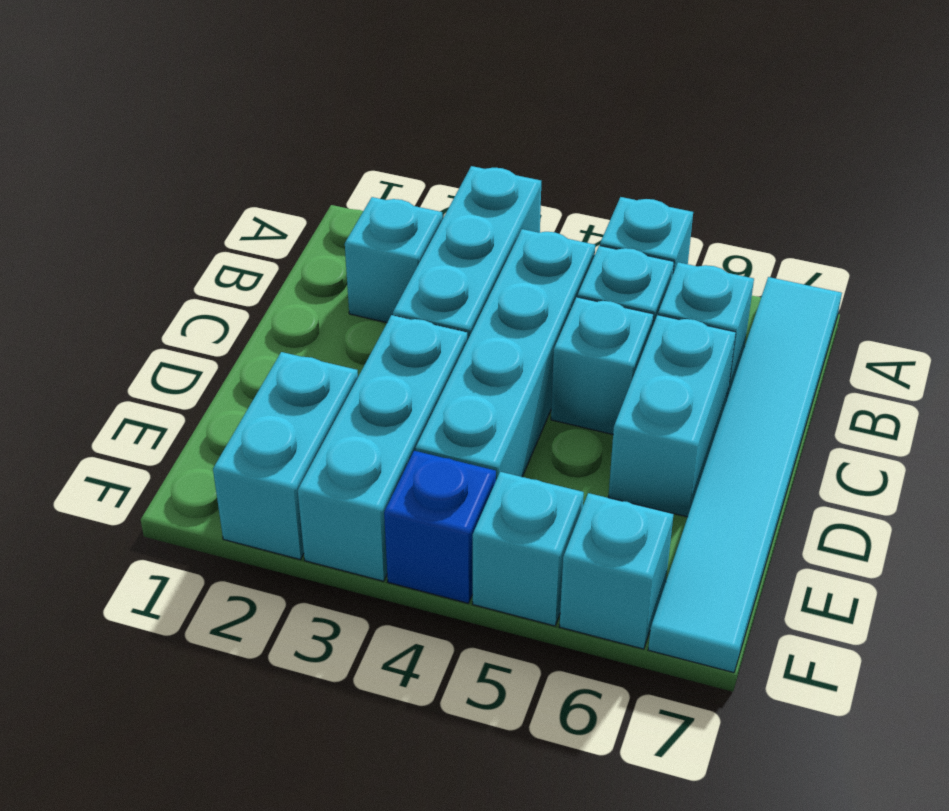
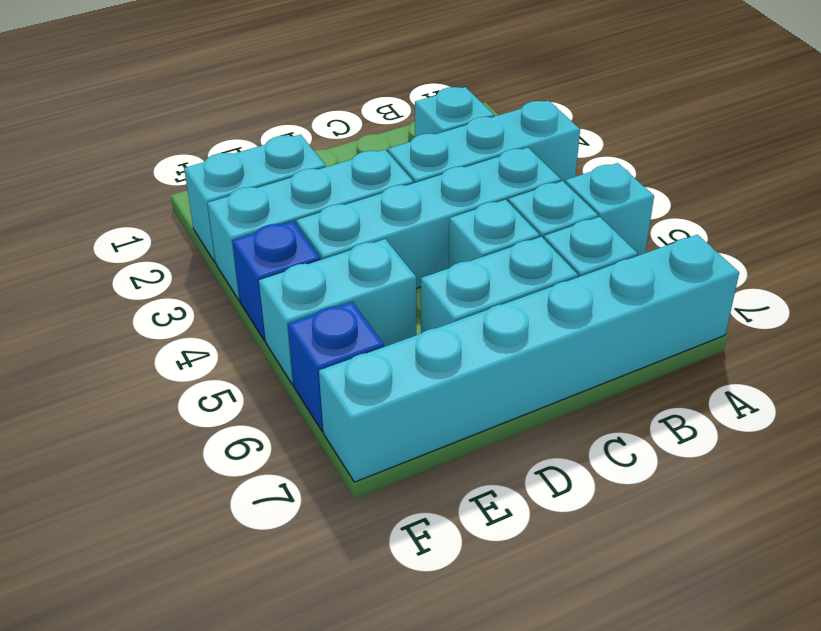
cyan 1x6 tile [648,277,842,673] -> cyan 1x6 brick [319,235,739,482]
cyan 1x1 brick [473,472,584,626] -> cyan 1x2 brick [259,239,416,384]
cyan 1x1 brick [560,493,673,649] -> blue 1x1 brick [288,302,384,431]

